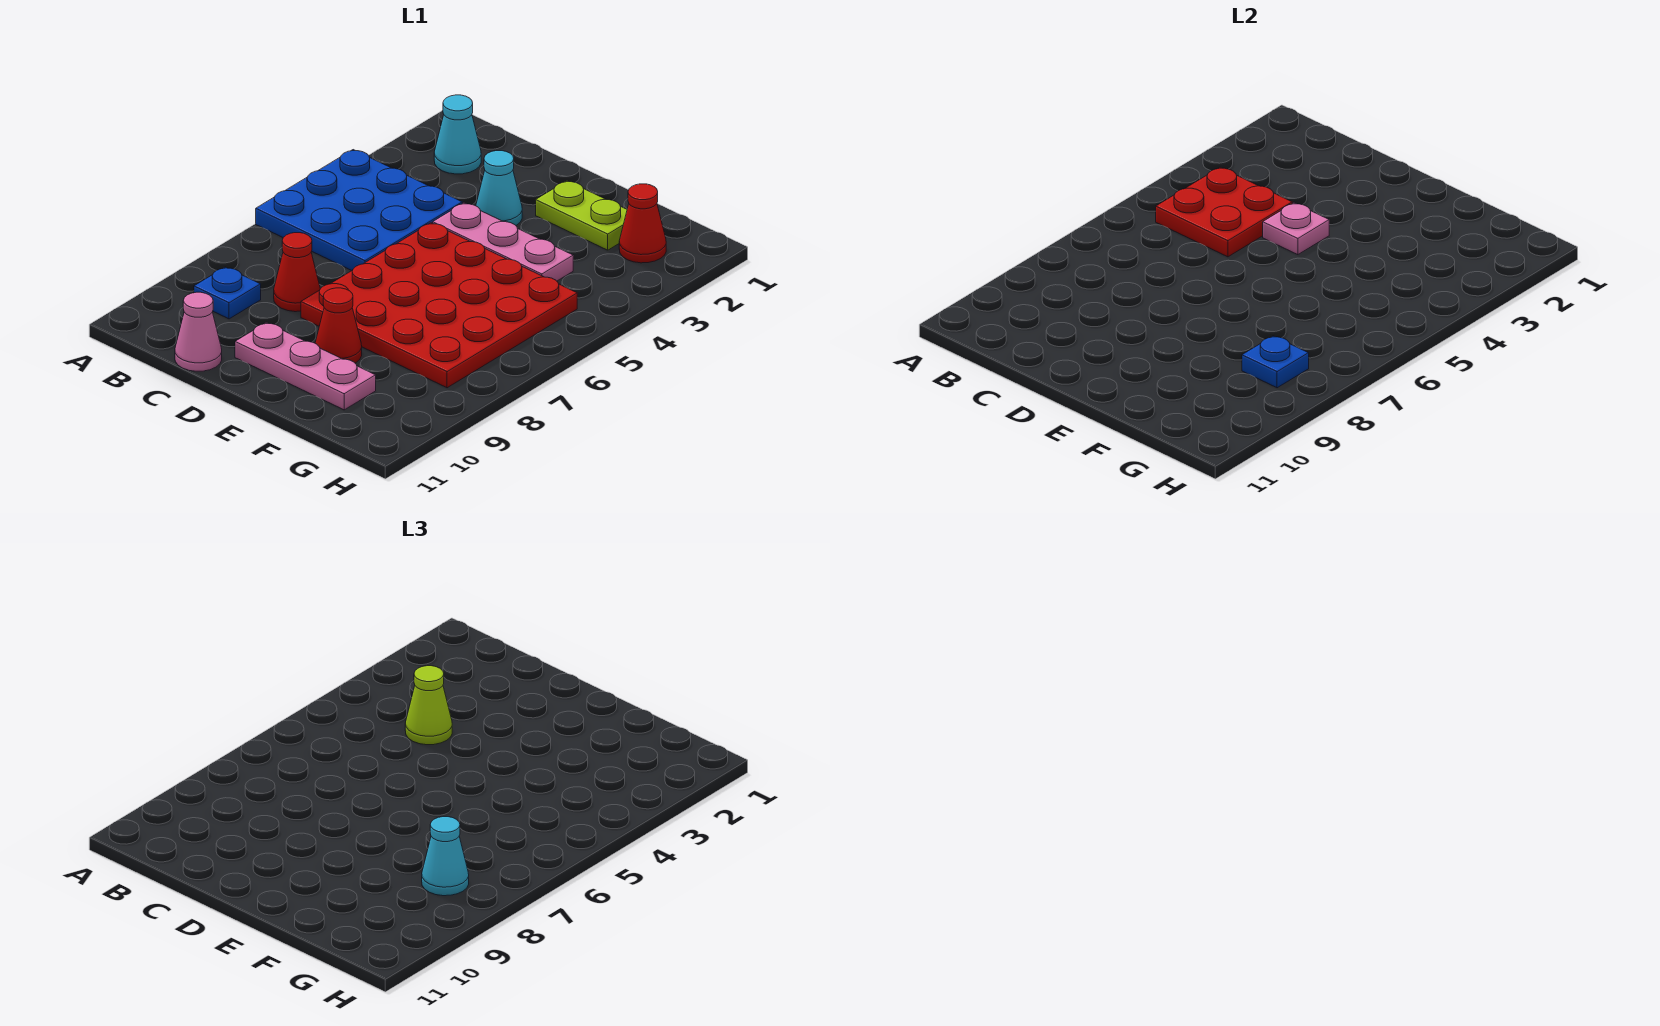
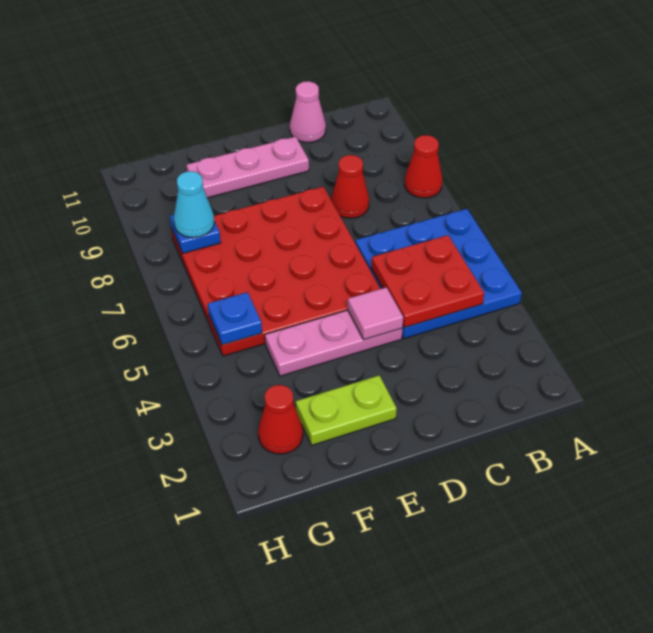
cyan 1x1 cone [434,95,481,174] -> none
blue 1x1 plate [194,267,261,319] -> blue 1x1 plate moved to [208,292,262,345]
lime 1x1 cone [405,666,452,745] -> none
cyan 1x1 cone [476,151,522,225] -> none
pink 1x1 plate [1263,203,1329,255] -> pink 1x1 tile [348,287,403,340]
red 1x1 cone [315,288,362,363] -> red 1x1 cone moved to [405,135,442,198]

